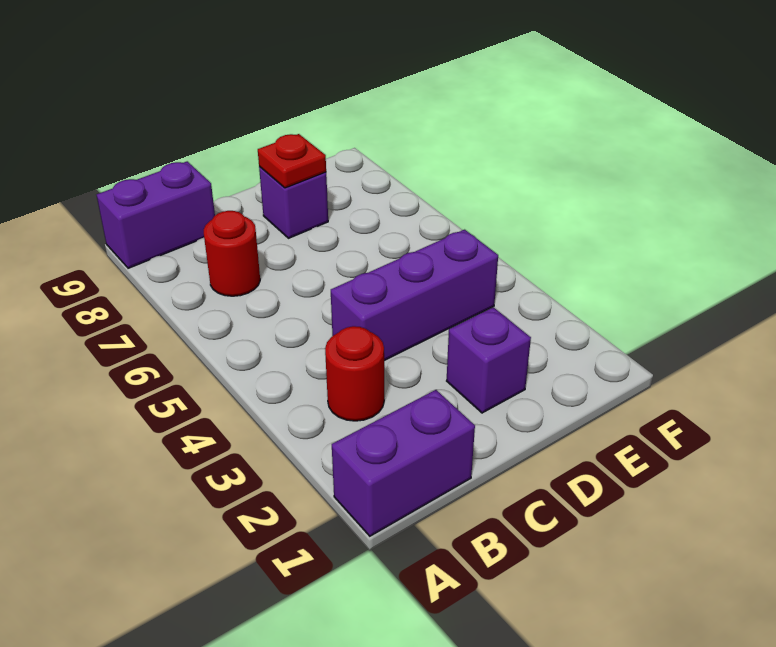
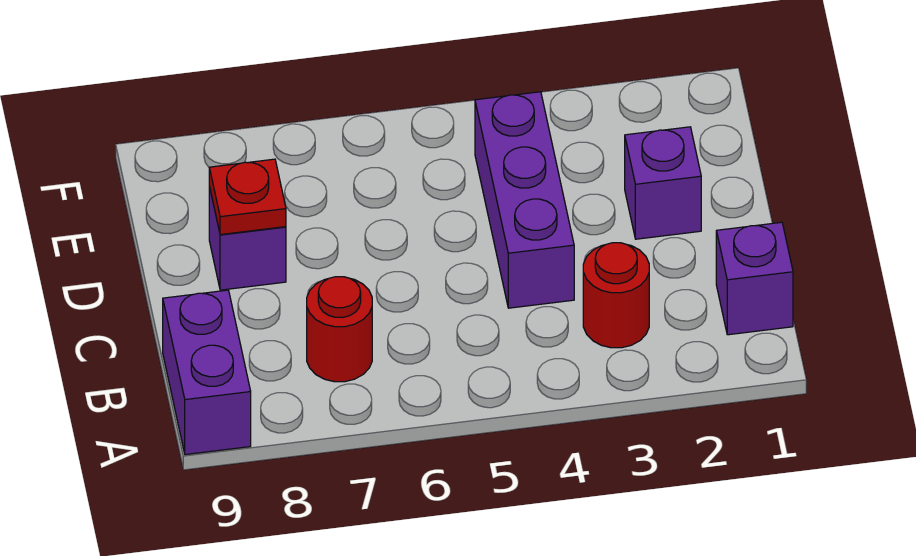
purple 1x2 brick [332,390,475,536] -> purple 1x1 brick [716,222,793,335]

